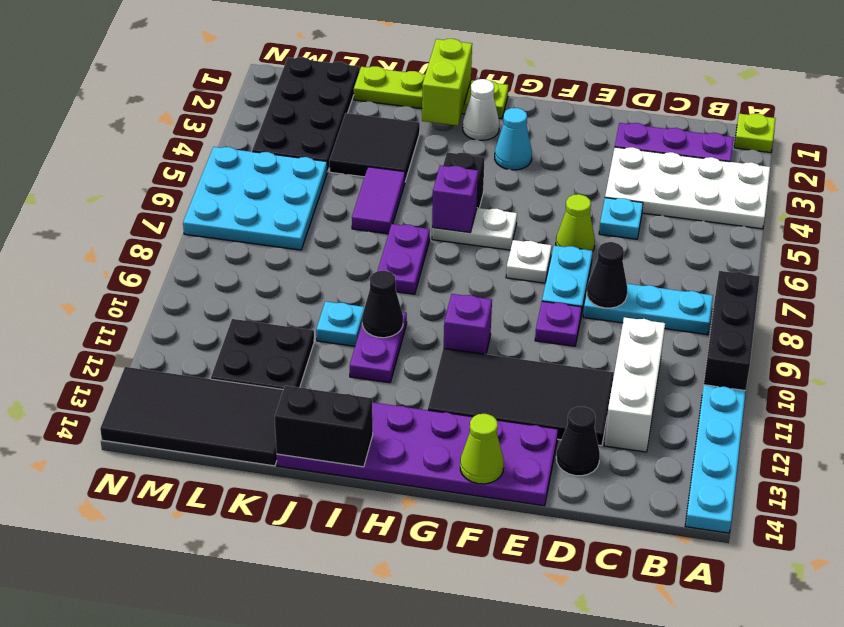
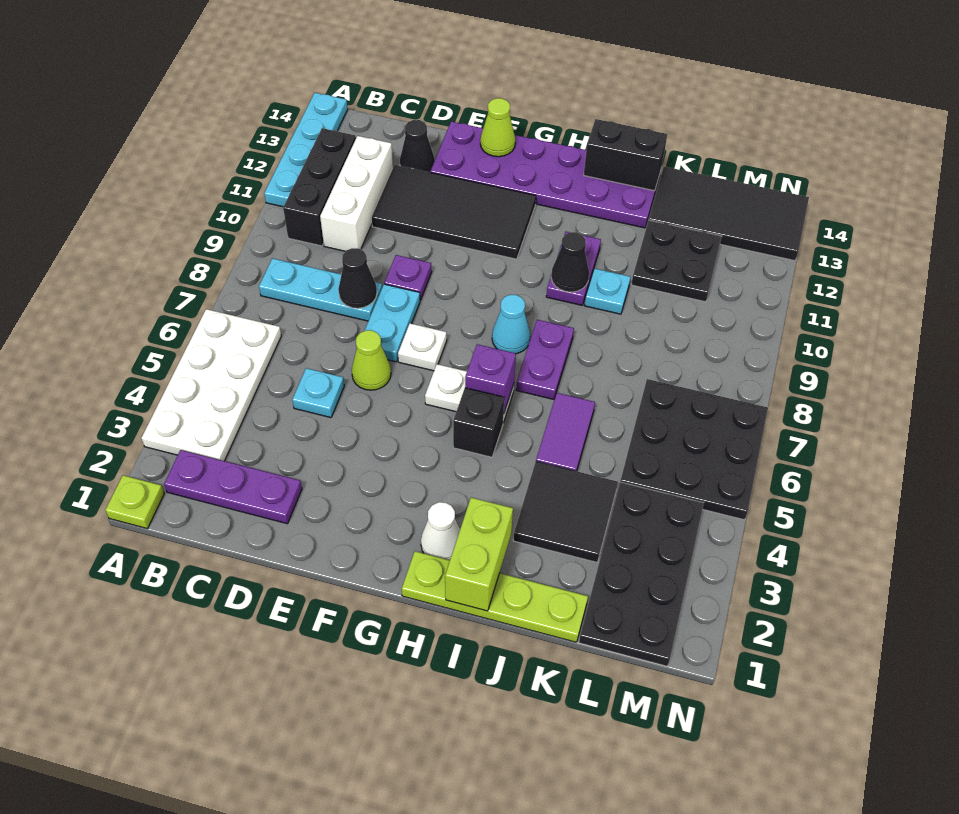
white 2x4 plate [605,147,770,229] -> white 2x4 plate turned to [141,309,281,461]
black 1x3 brick [703,271,760,391] -> black 1x3 brick moved to [283,128,356,246]
cyan 1x1 cone [495,108,532,170] -> cyan 1x1 cone moved to [492,295,530,354]
purple 1x1 brick [444,294,492,354] -> none
cyan 3x3 plate [183,147,327,250] -> black 3x3 plate [620,379,768,520]

